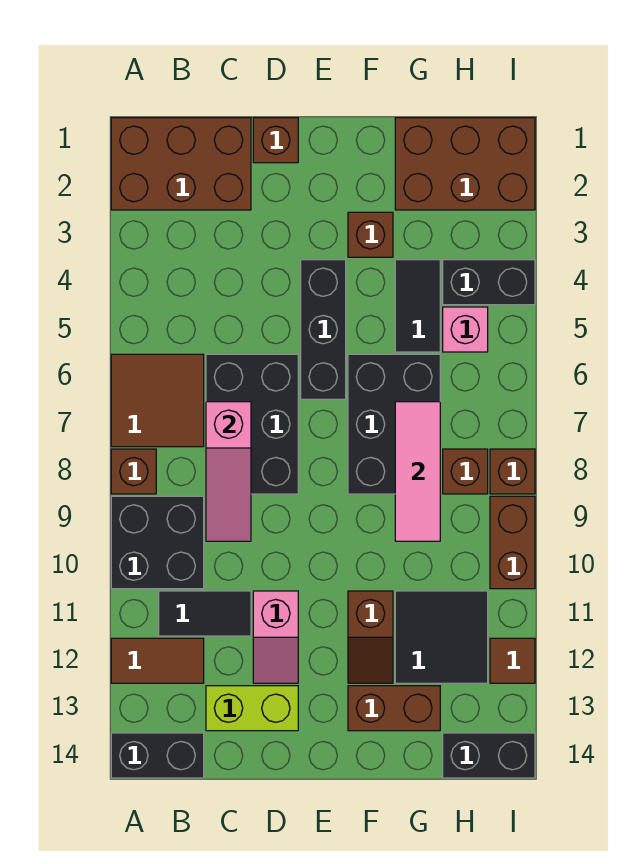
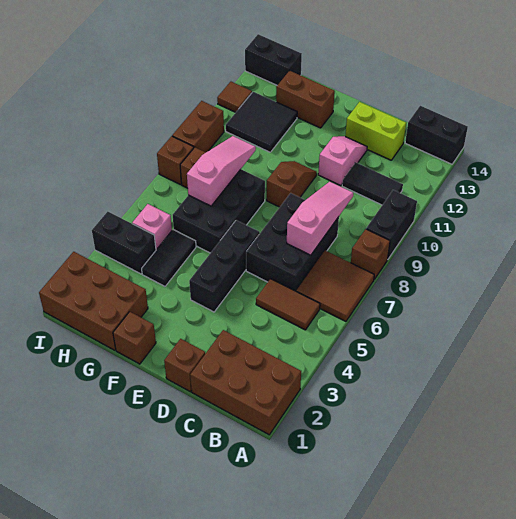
black 2x2 brick [111,496,204,589] -> black 1x2 brick [366,190,417,259]
brown 1x2 tile [111,638,204,683] -> brown 1x2 tile moved to [256,279,320,330]
brown 1x1 brick [348,212,393,257] -> brown 1x1 brick moved to [113,312,156,364]
brown 1x2 slope [348,591,393,683] -> brown 1x2 slope moved to [267,161,317,207]
pink 1x3 tile [395,402,440,541] -> pink 1x3 slope [187,136,256,206]

